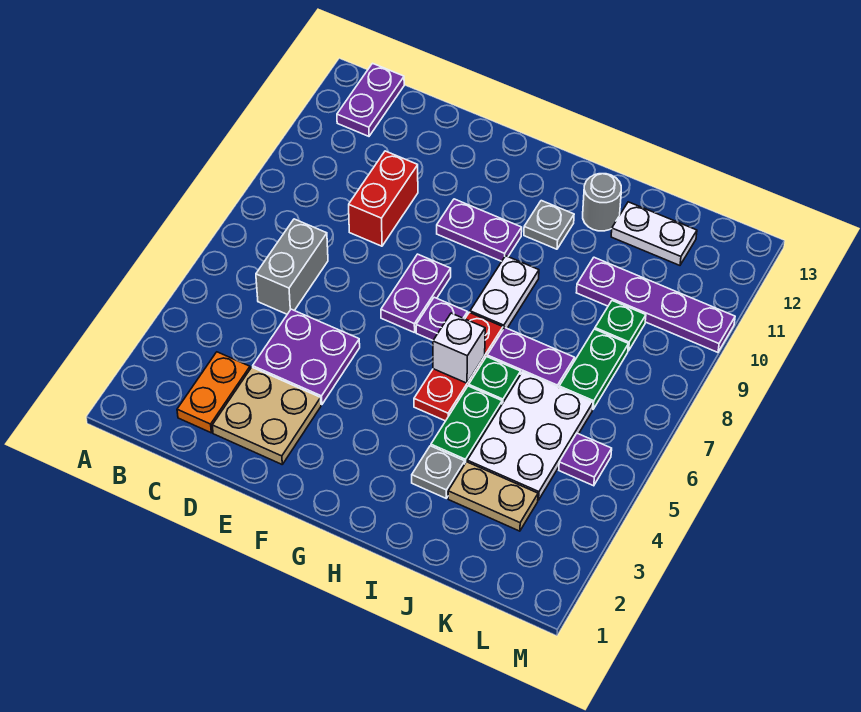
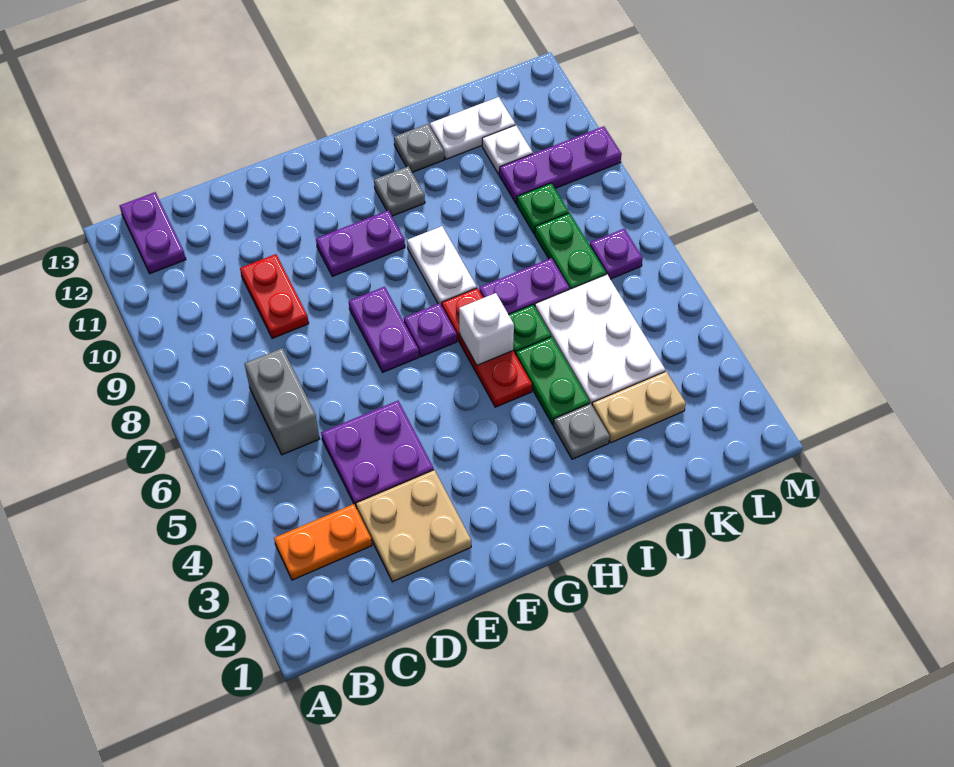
orange 1x2 plate [177,352,250,433] -> orange 1x2 plate turned to [274,504,372,580]
red 1x2 brick [349,151,418,246] -> red 1x2 plate [240,254,309,338]
grey 1x1 round brick [583,174,621,231] -> grey 1x1 plate [394,124,444,172]
purple 1x4 plate [576,257,735,352] -> purple 1x3 plate [499,126,622,204]
none -> white 1x1 plate [482,125,533,174]
purple 1x1 plate [559,433,612,486] -> purple 1x1 plate moved to [590,229,643,279]

